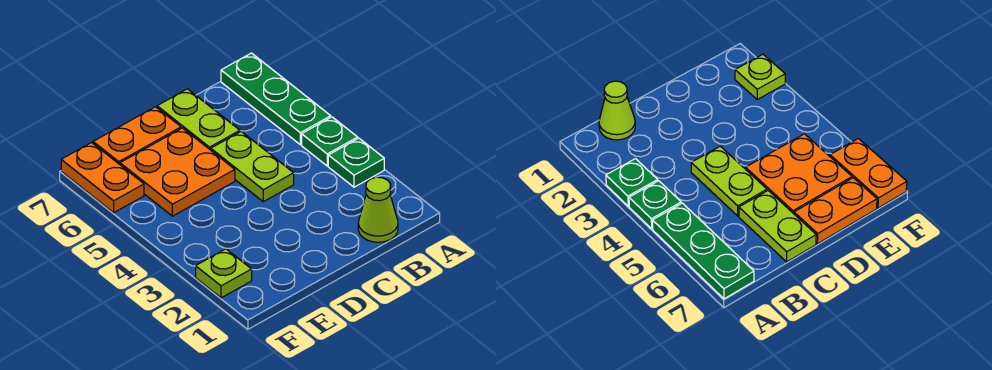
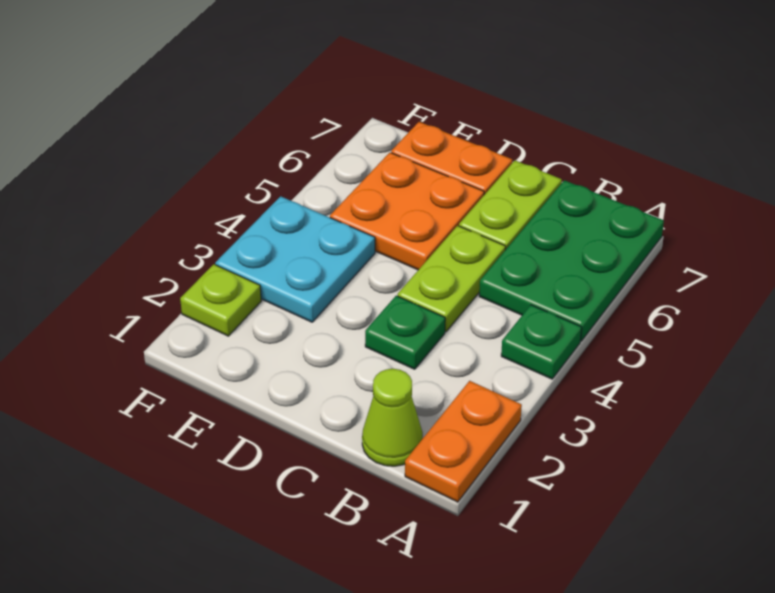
green 1x1 plate [328,138,384,187] -> green 1x1 plate moved to [365,296,445,369]
green 1x3 plate [221,53,331,145] -> green 2x3 plate [479,180,664,341]
none -> cyan 2x2 plate [215,196,375,322]
orange 1x2 plate [61,143,144,213] -> orange 1x2 plate moved to [405,381,522,502]

